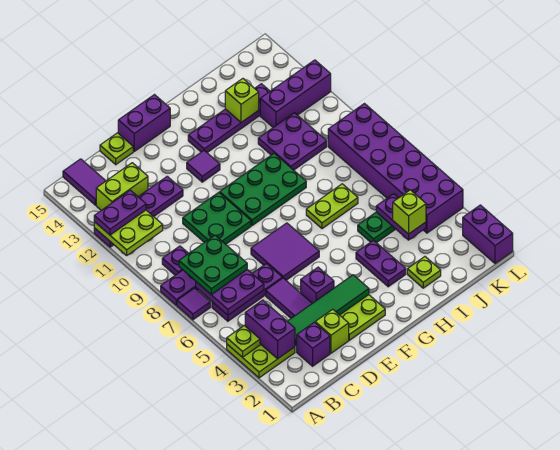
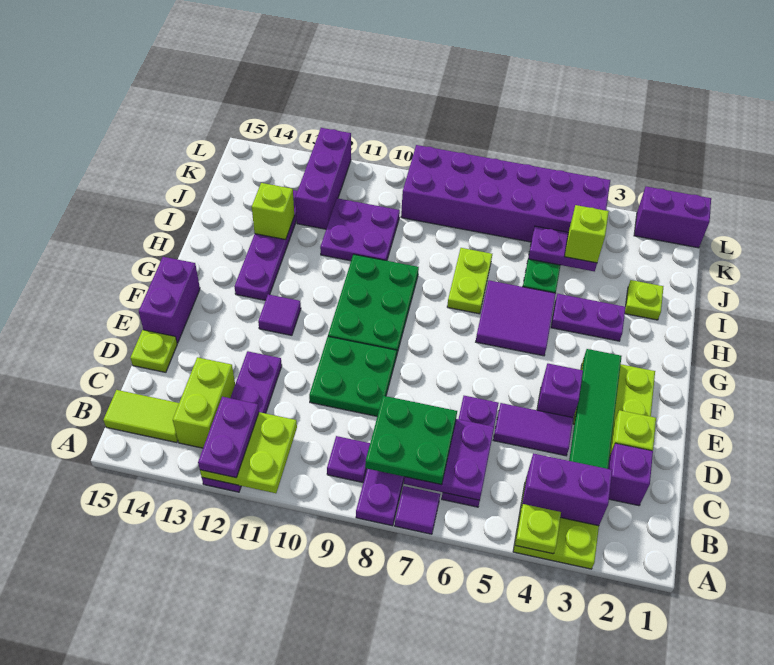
purple 1x2 tile [63,159,105,205] -> lime 1x2 tile [103,390,179,443]
purple 2x2 tile [251,223,319,280] -> purple 2x2 tile moved to [476,280,556,356]

